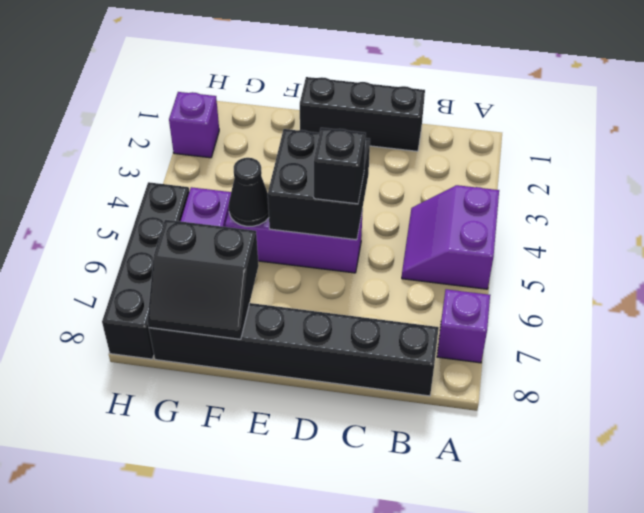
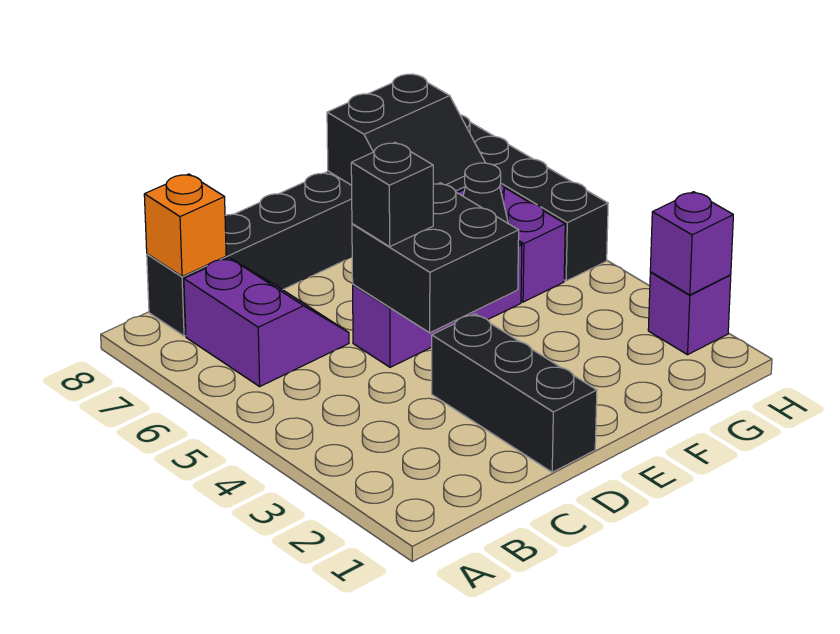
purple 2x2 slope [402,185,499,289] -> purple 2x2 slope moved to [184,258,349,386]
purple 1x1 brick [437,289,490,363] -> purple 1x1 brick moved to [650,192,733,295]
none -> orange 1x1 brick [144,174,226,277]
black 1x3 brick [300,77,425,151] -> black 1x3 brick turned to [432,314,597,472]
black 2x2 slope [147,220,259,339] -> black 2x2 slope turned to [327,74,485,191]

